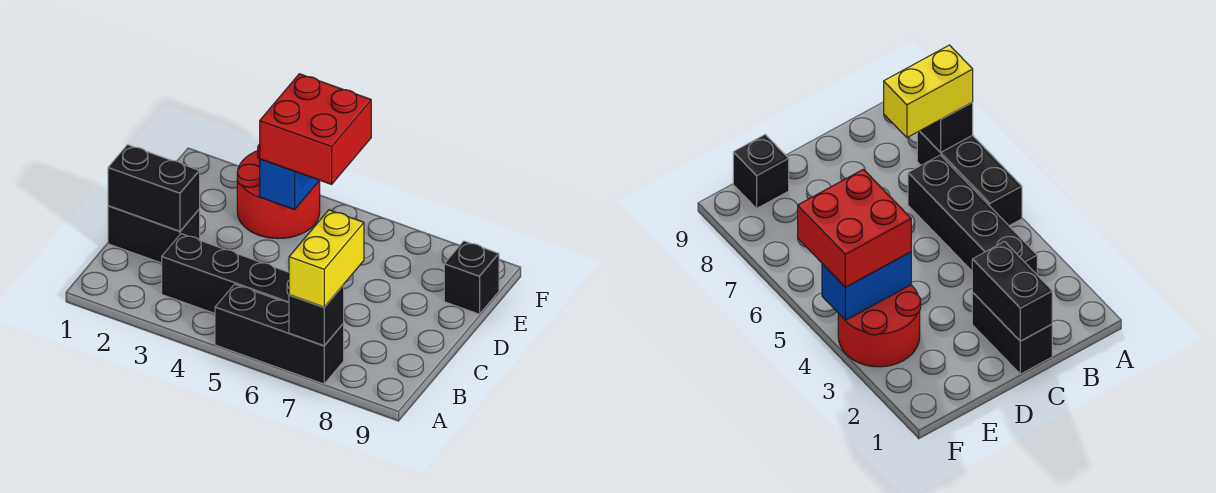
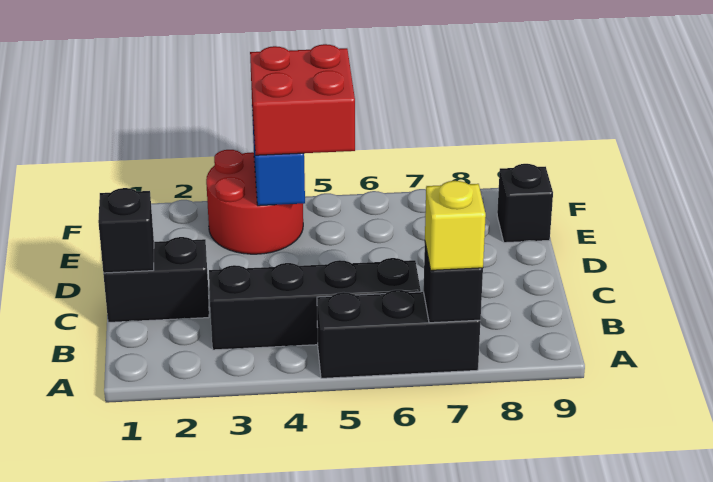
yellow 1x2 brick [289,210,364,307] -> yellow 1x1 brick [425,181,486,270]
black 1x2 brick [108,145,200,231] -> black 1x1 brick [98,188,154,273]

